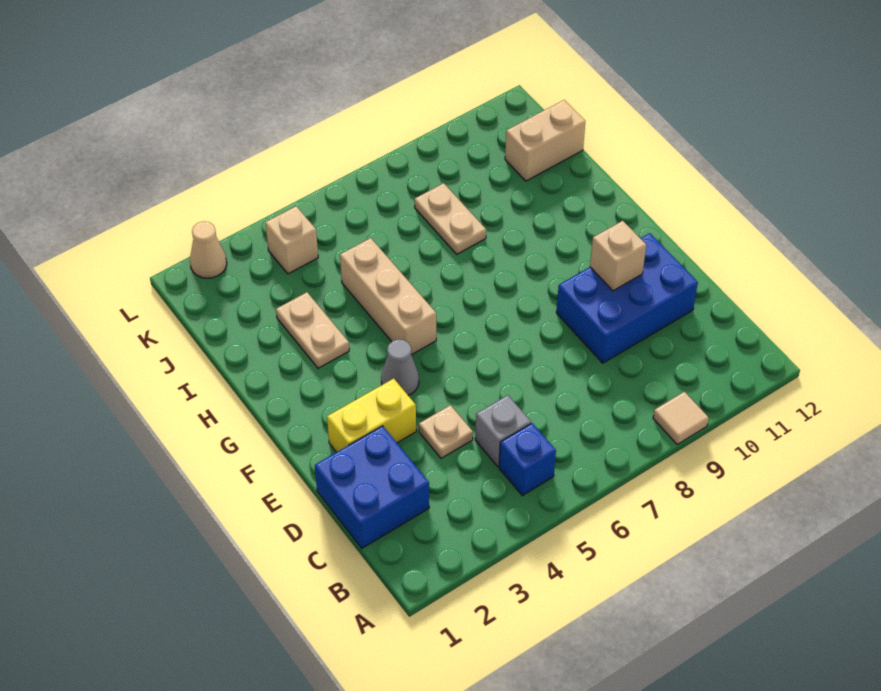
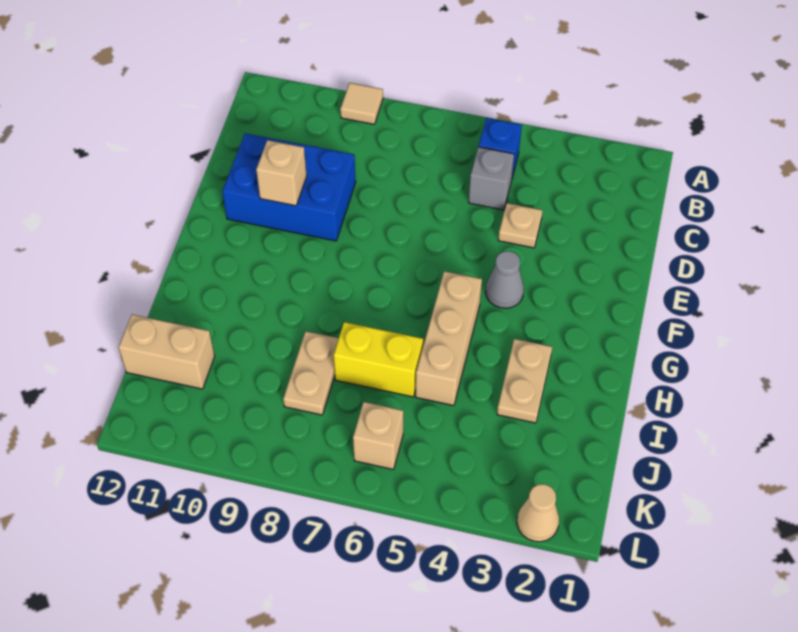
blue 2x2 brick [315,426,429,548] -> none
yellow 1x2 brick [327,378,416,452] -> yellow 1x2 brick moved to [334,322,423,397]
tan 1x1 brick [265,206,318,274] -> tan 1x1 brick moved to [353,402,403,470]

